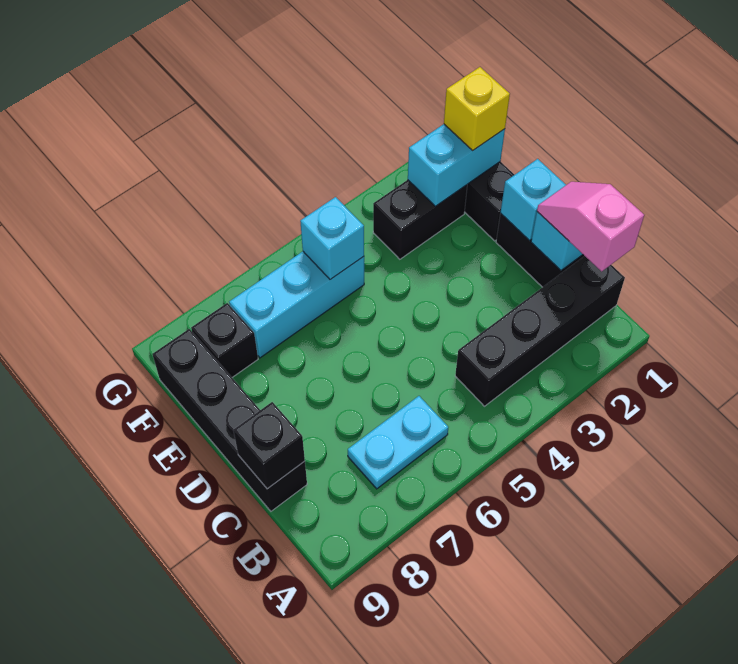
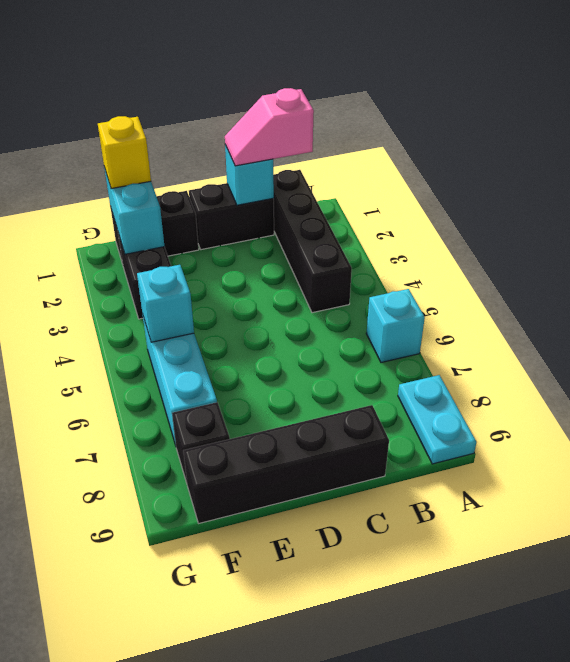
cyan 1x2 plate [348,396,448,489] -> cyan 1x2 plate moved to [398,375,477,464]
black 1x1 brick [233,402,305,489] -> none
cyan 1x1 brick [500,159,566,241] -> cyan 1x1 brick moved to [366,289,425,363]

